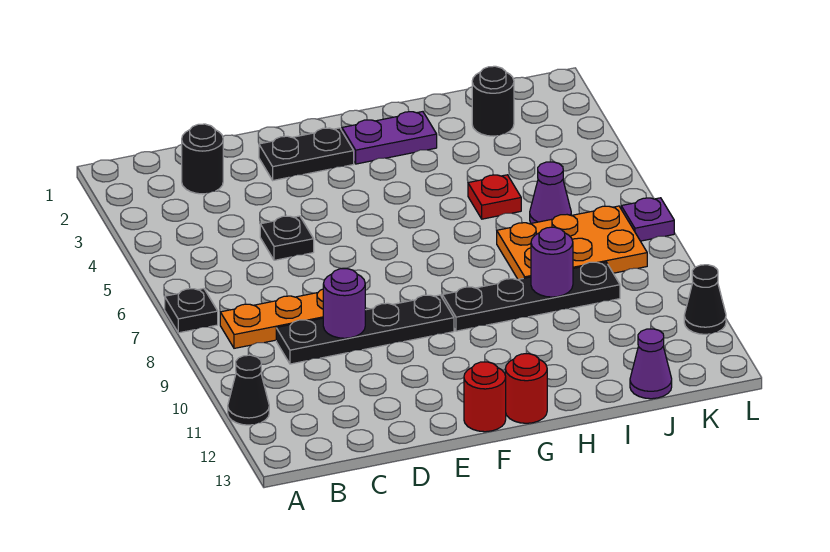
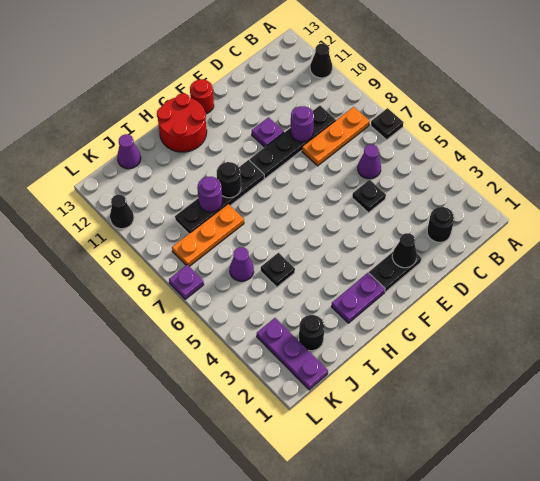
none -> purple 1x1 cone [358,144,381,179]
none -> black 1x1 cone [392,233,417,268]
none -> purple 1x1 plate [252,117,284,147]
red 1x1 round brick [505,354,547,423] -> red 2x2 round brick [157,93,207,152]
none -> black 1x1 round brick [217,162,241,198]
red 1x1 plate [468,175,521,219] -> black 1x1 plate [261,253,295,287]
orange 2x3 plate [497,206,647,279] -> orange 1x3 plate [172,204,244,266]
none -> purple 1x3 plate [257,318,328,390]

